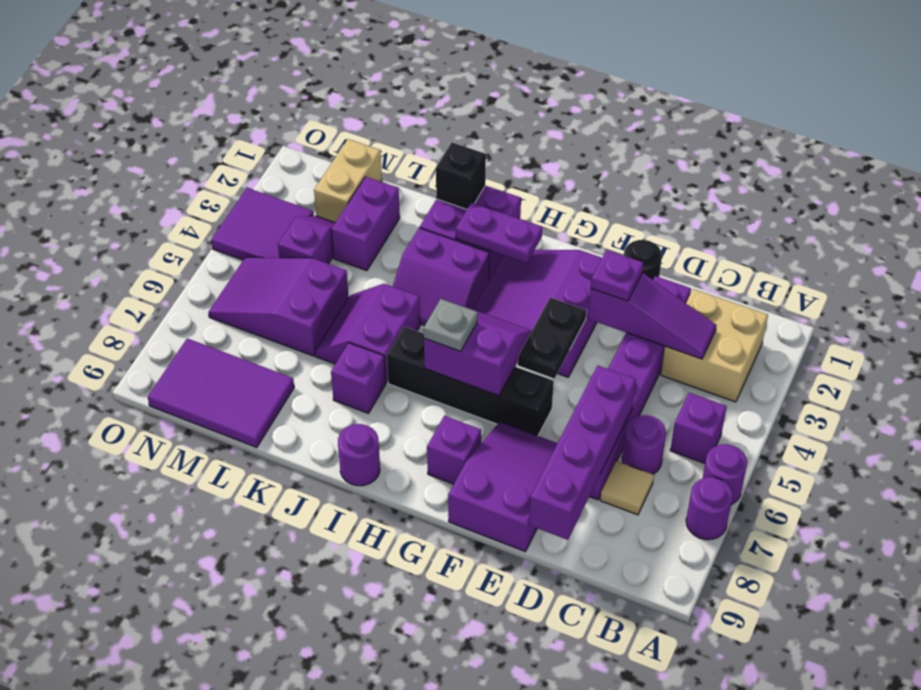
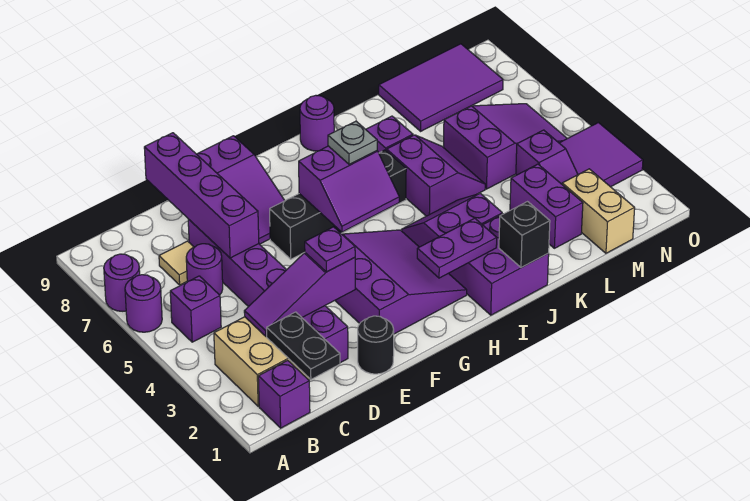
black 1x2 plate [518,297,586,379] -> black 1x2 plate moved to [267,312,340,379]
purple 1x1 brick [427,416,481,484] -> purple 1x1 brick moved to [258,360,310,428]

